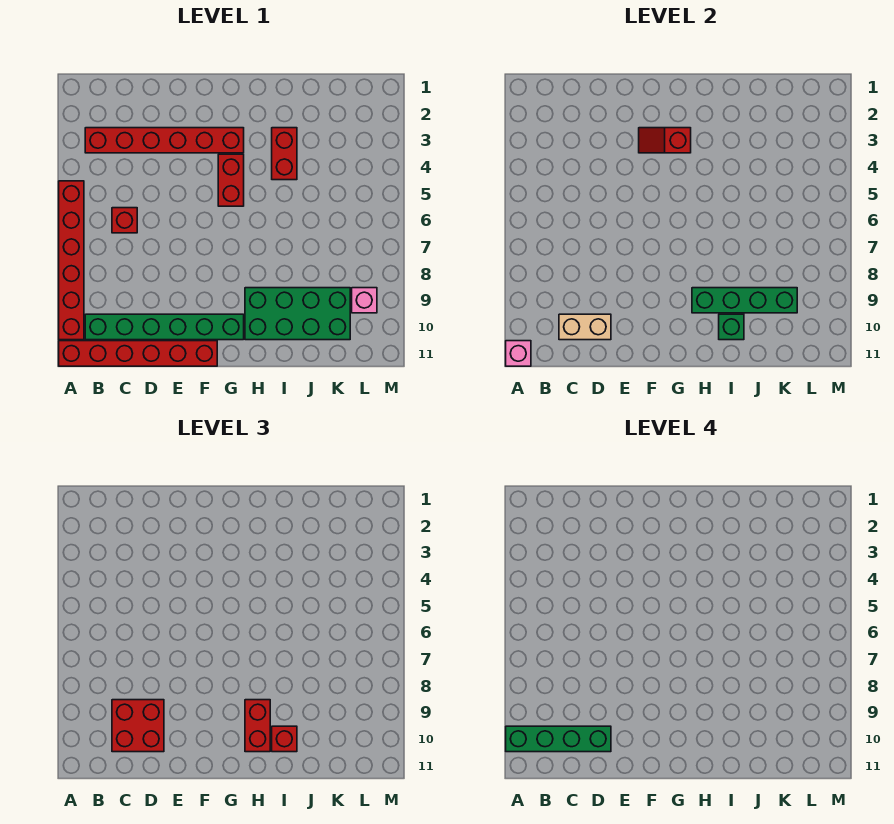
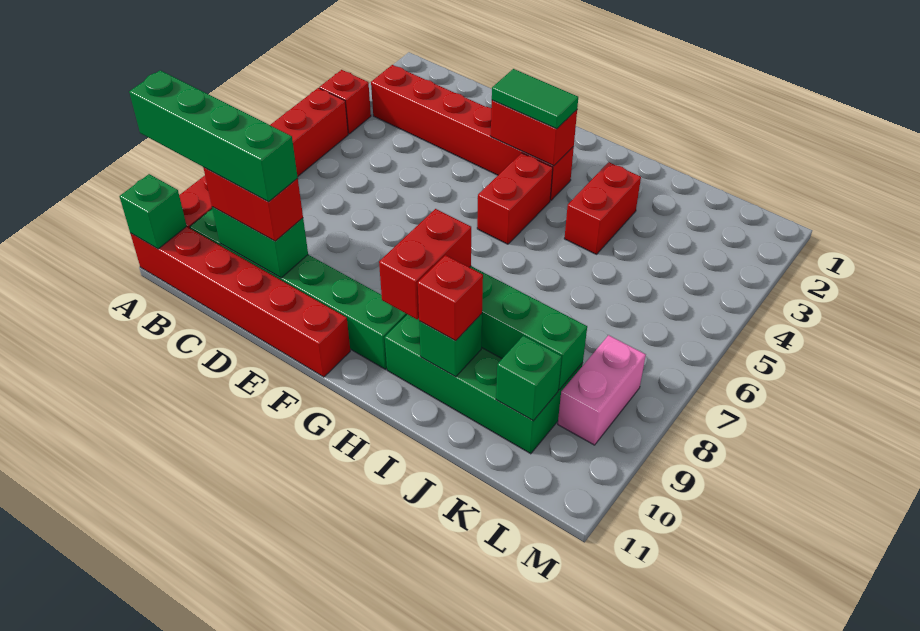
pink 1x1 brick [506,341,531,366] -> green 1x1 brick [120,174,187,249]
red 1x1 brick [112,208,137,233] -> red 1x1 brick moved to [319,70,371,134]
red 2x2 brick [112,700,164,752] -> red 1x2 brick [204,168,303,241]
tan 1x2 brick [559,314,611,340] -> green 1x2 brick [212,207,308,278]
red 1x2 slope [639,128,691,153] -> red 1x2 brick [491,100,577,166]
none -> green 1x2 tile [492,69,578,129]
none -> green 1x1 brick [496,336,562,421]
pink 1x1 brick [352,288,377,313] -> pink 1x2 brick [558,335,646,445]

